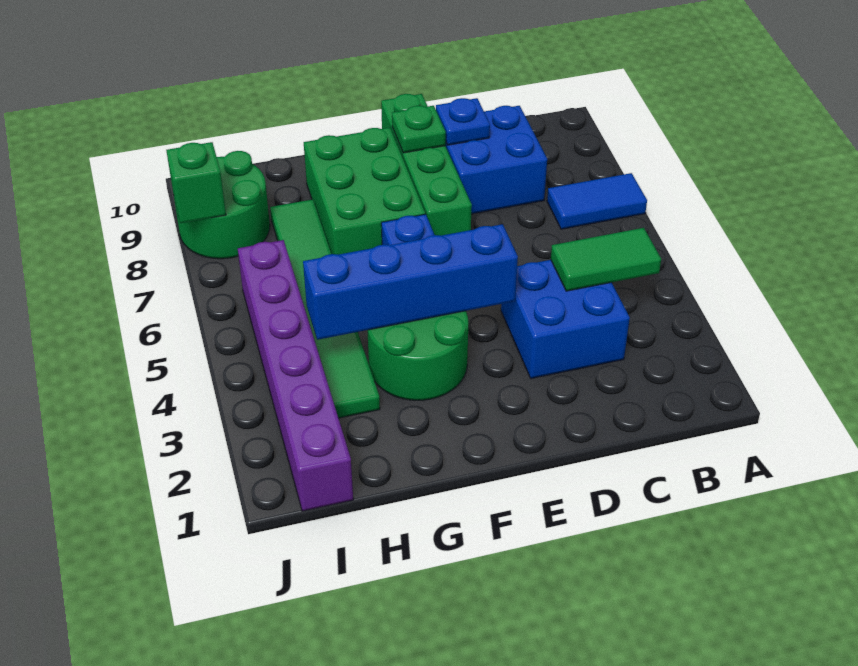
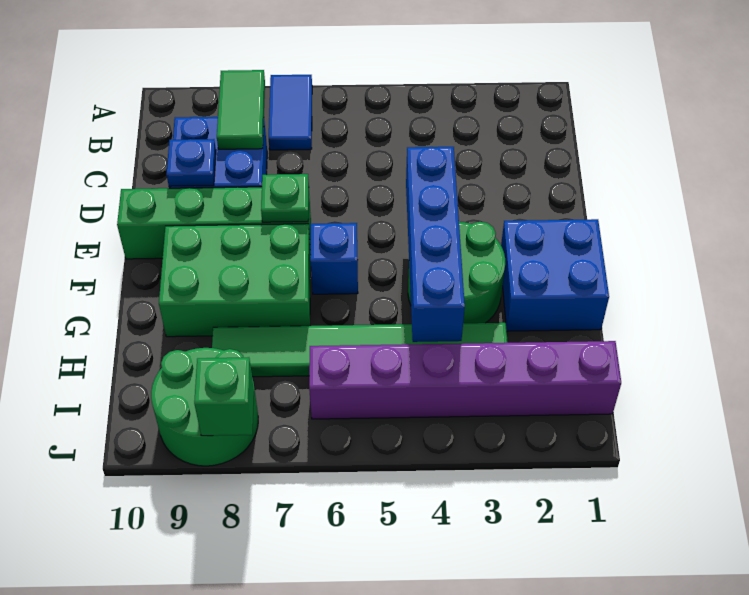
green 1x2 tile [551,228,661,291] -> green 1x2 tile moved to [217,70,265,149]
blue 2x2 brick [501,260,630,379] -> blue 2x2 brick moved to [501,219,609,331]
green 1x1 plate [392,106,446,153] -> green 1x1 plate moved to [261,174,309,222]

